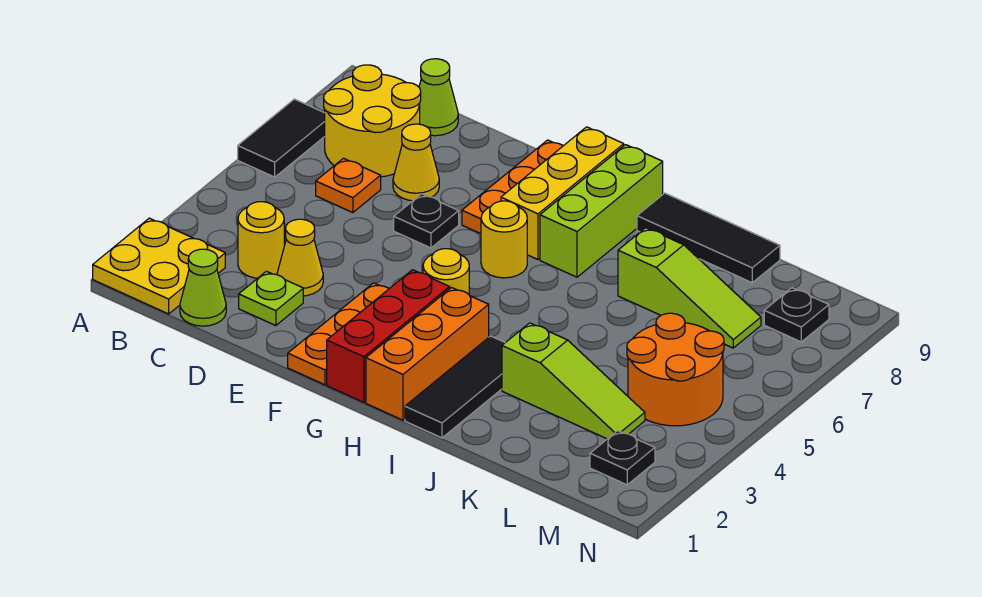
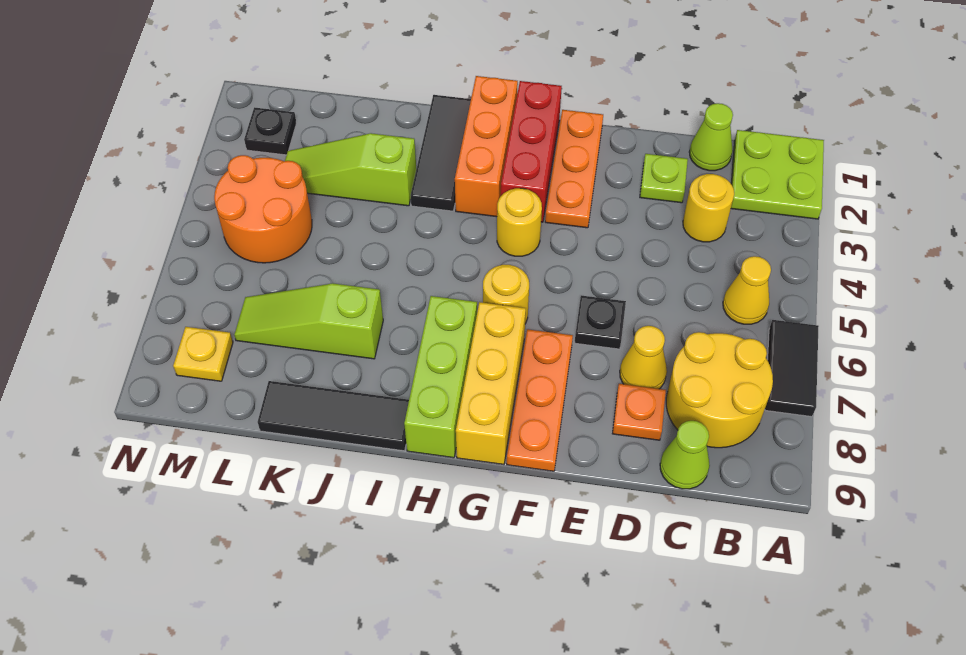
yellow 2x2 plate [93,218,225,314] -> lime 2x2 plate [731,130,824,219]
orange 1x1 plate [316,158,381,213] -> orange 1x1 plate moved to [612,384,666,440]
yellow 1x1 cone [277,219,323,296] -> yellow 1x1 cone moved to [723,256,771,324]
black 1x1 plate [764,288,829,342] -> yellow 1x1 plate [173,327,233,381]

